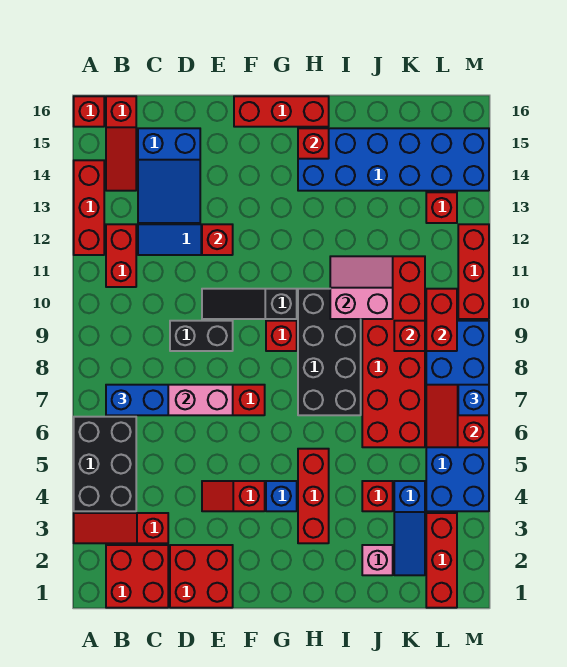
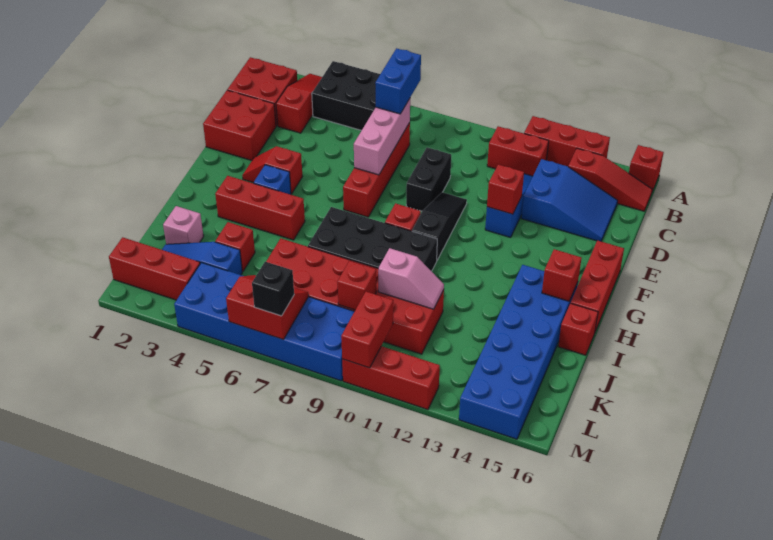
red 1x3 slope [106,96,136,191] -> red 1x3 slope turned to [568,148,653,211]
blue 2x3 slope [138,128,200,223] -> blue 2x3 slope turned to [521,159,618,241]
red 1x2 slope [202,481,265,511] -> red 1x2 slope turned to [242,146,302,194]
pink 2x2 slope [330,256,393,319] -> pink 1x2 slope [378,248,444,309]
red 1x2 brick [426,289,457,351] -> red 1x2 brick turned to [341,292,393,368]
red 1x1 brick [426,192,457,223] -> red 1x1 brick moved to [558,303,598,355]
blue 1x1 brick [458,385,489,415] -> black 1x1 brick [252,262,294,316]

